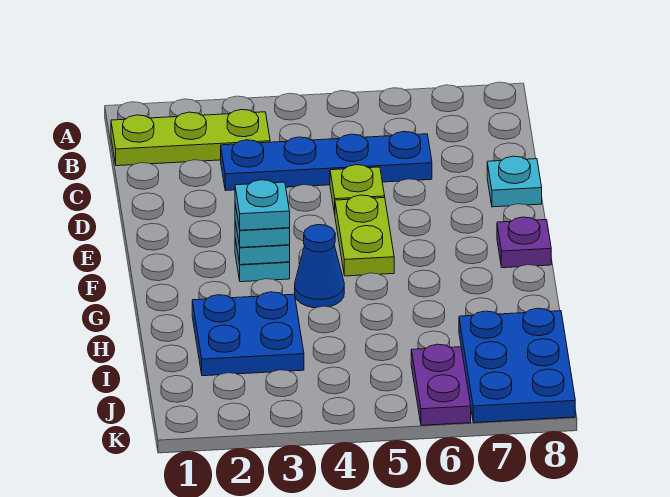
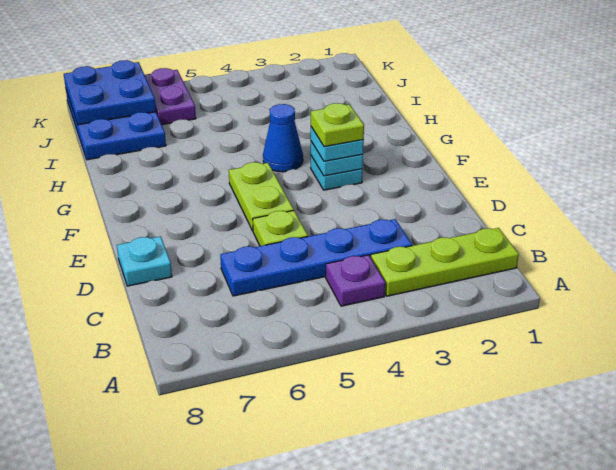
cyan 1x1 plate [235,180,290,230] -> lime 1x1 plate [311,103,364,147]
purple 1x1 plate [497,217,551,268] -> purple 1x1 plate moved to [326,255,385,306]
blue 2x2 plate [192,292,304,376] -> blue 2x2 plate moved to [64,60,156,125]

